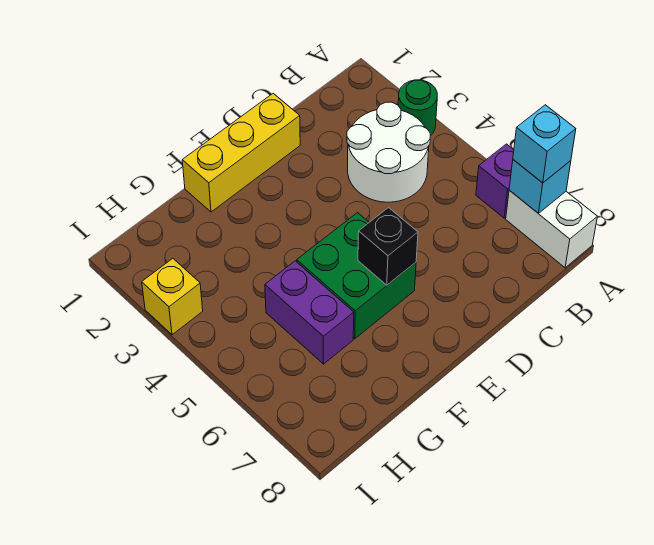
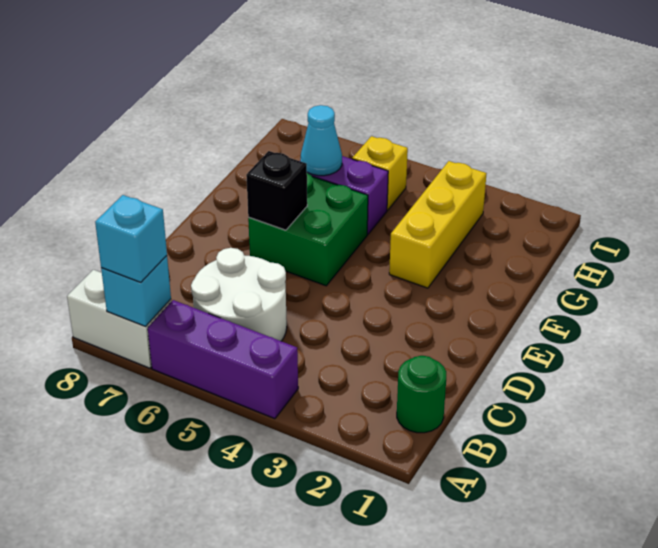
green 1x1 round brick [398,80,437,136] -> green 1x1 round brick moved to [397,356,446,433]
purple 1x1 brick [476,144,514,218] -> purple 1x3 brick [148,300,298,419]
white 2x2 round brick [347,102,430,202] -> white 2x2 round brick moved to [191,248,287,341]
yellow 1x3 brick [182,94,300,212] -> yellow 1x3 brick moved to [389,161,487,288]
none -> cyan 1x1 cone [301,105,342,176]
yellow 1x1 brick [142,259,203,335] -> yellow 1x1 brick moved to [352,136,408,210]

